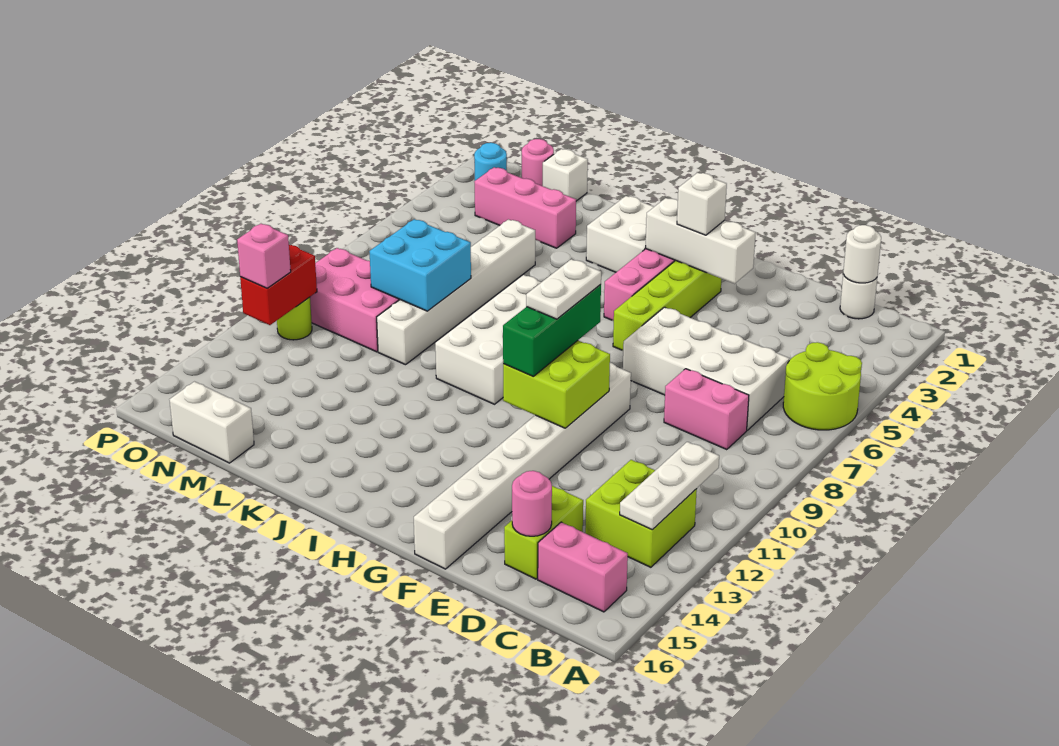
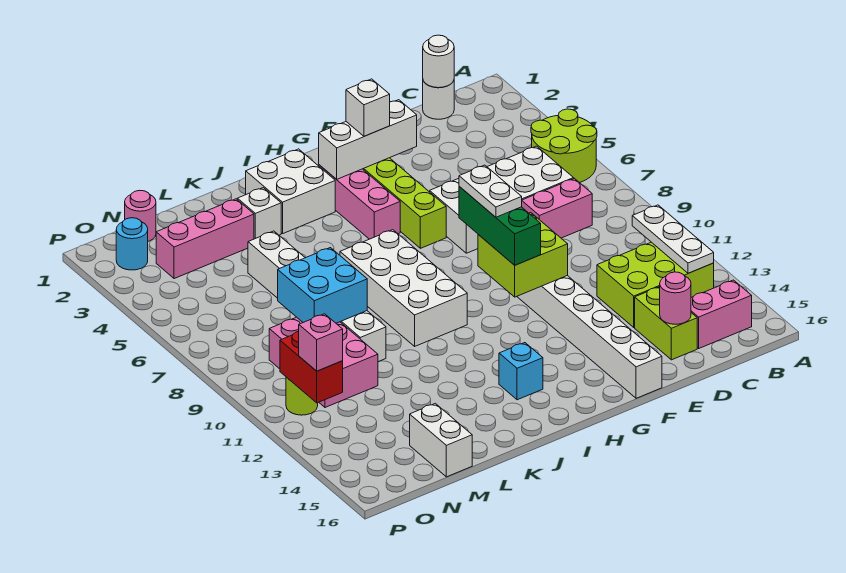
lime 2x2 brick [585,460,697,567] -> lime 2x3 brick [597,242,714,327]
none -> cyan 1x1 brick [499,343,543,400]
white 1x1 brick [543,149,588,201] -> white 1x1 brick moved to [237,188,281,239]
pink 2x3 brick [310,248,400,352] -> pink 2x3 brick turned to [269,317,378,407]
white 1x2 brick [169,382,254,463] -> white 1x2 brick turned to [410,403,472,477]

